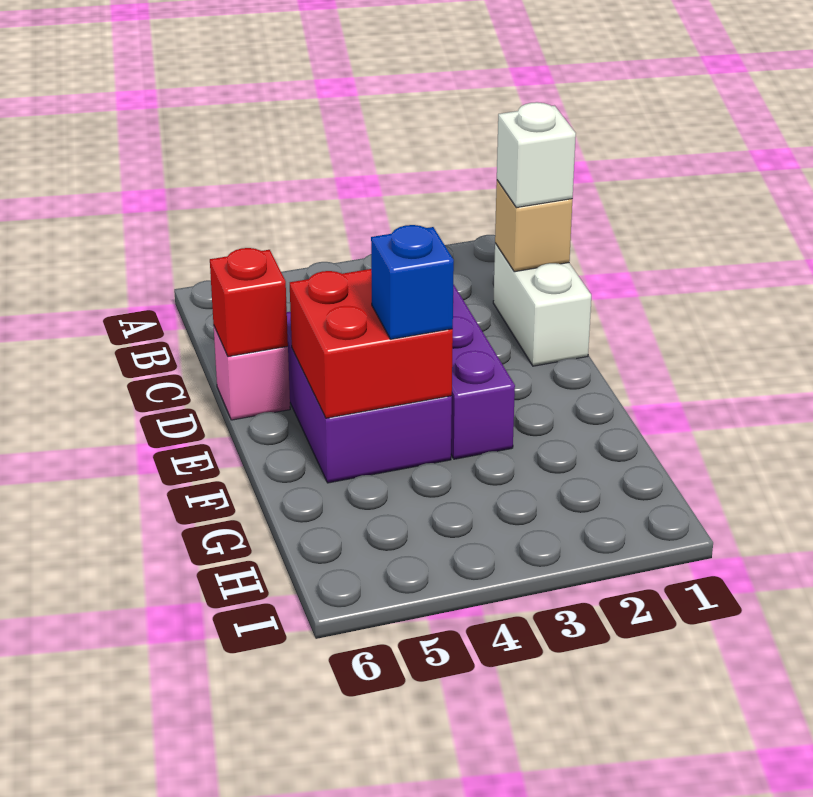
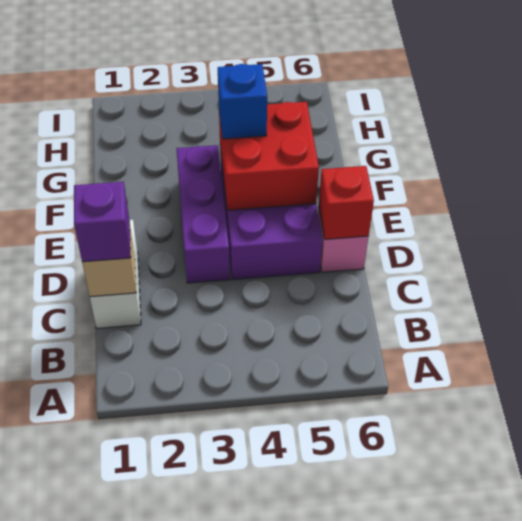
white 1x1 brick [497,102,576,208] -> purple 1x1 brick [74,182,131,262]

